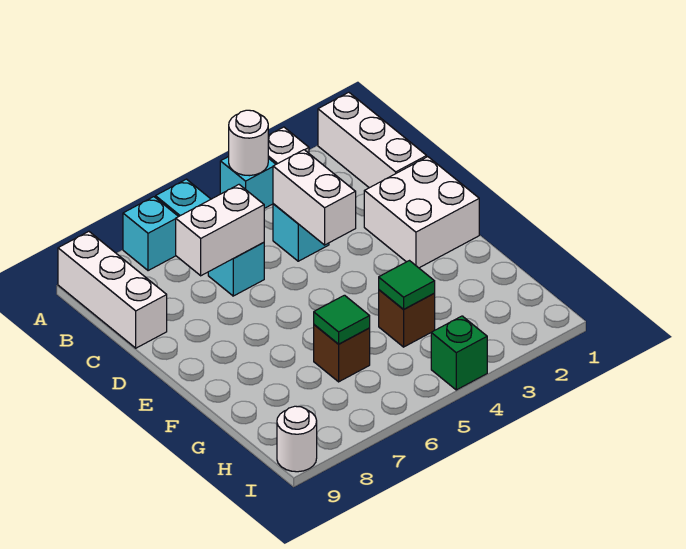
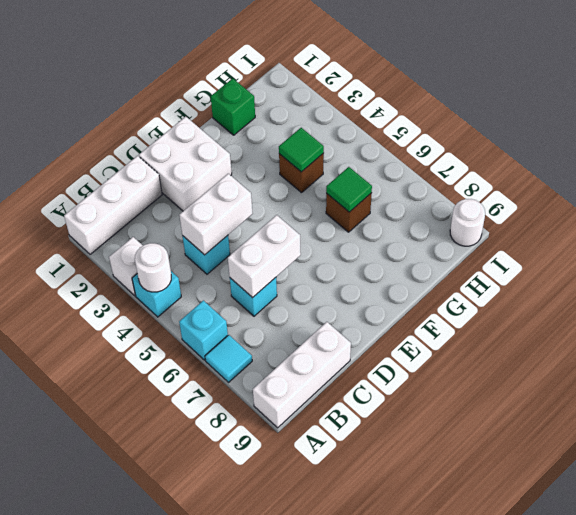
cyan 1x1 brick [123,197,178,271] -> cyan 1x1 tile [205,335,252,382]
white 1x2 brick [176,185,264,276] -> white 1x2 brick turned to [228,215,301,298]
green 1x1 brick [431,316,487,390] -> green 1x1 brick moved to [211,78,255,135]

